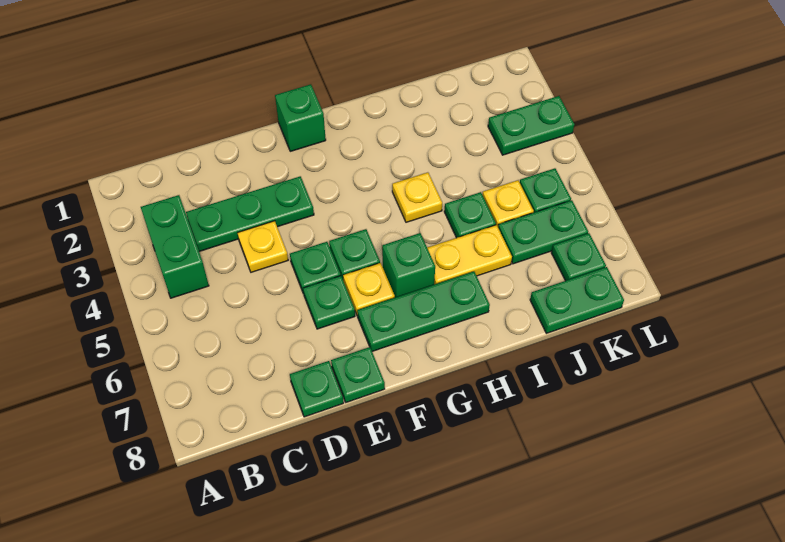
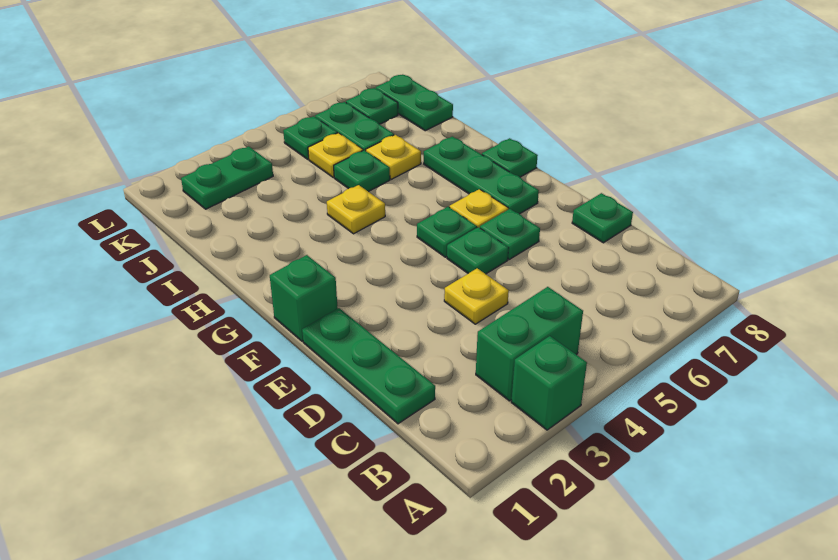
green 1x3 plate [186,176,314,251] -> green 1x3 plate moved to [302,308,435,424]
green 1x1 plate [331,347,385,402] -> green 1x1 plate moved to [482,138,538,177]
green 1x1 brick [382,233,435,297] -> green 1x1 brick moved to [511,336,587,430]
yellow 1x2 plate [427,225,512,284] -> yellow 1x1 plate [366,135,421,179]
green 1x2 plate [488,96,574,155] -> green 1x2 plate turned to [181,146,273,209]

